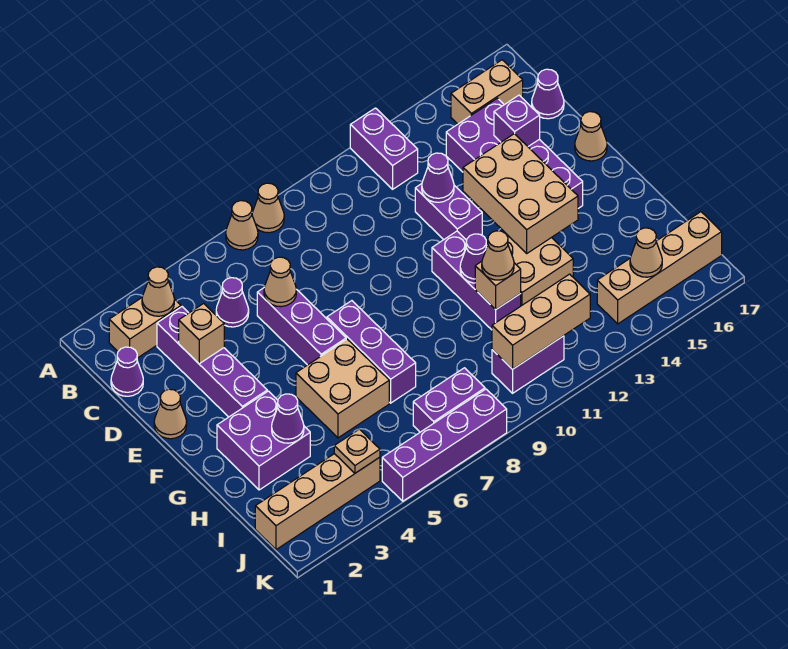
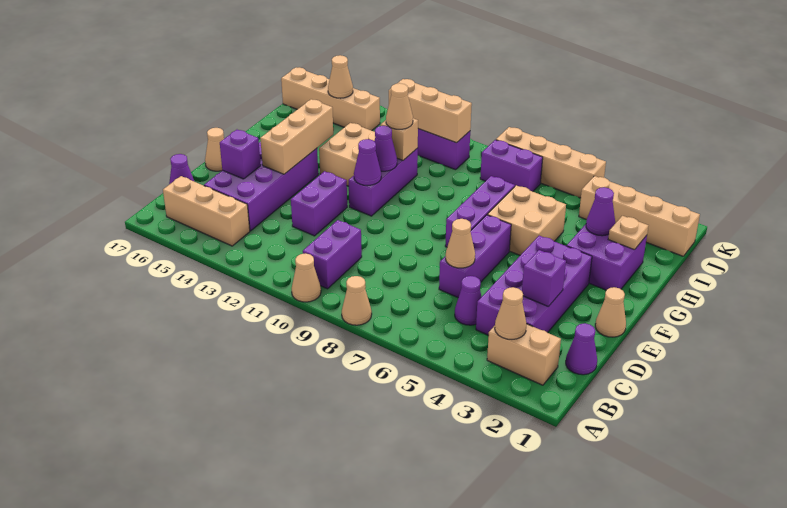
tan 1x1 cone [226,201,258,250] -> tan 1x1 cone moved to [292,253,321,302]
purple 1x2 brick [350,108,418,189] -> purple 1x2 brick moved to [303,220,362,289]
tan 1x2 brick [451,60,523,124] -> tan 1x3 brick [163,176,250,246]
purple 1x4 brick [157,307,267,417] -> purple 2x4 brick [476,236,592,335]
tan 1x1 brick [179,304,224,364] -> purple 1x1 brick [522,250,566,307]
purple 1x1 cone [422,153,454,202] -> purple 1x1 cone moved to [354,139,381,185]
tan 2x3 brick [463,134,578,253] -> tan 1x3 brick [260,99,333,174]
tan 1x1 plate [334,429,380,473] -> tan 1x1 plate moved to [608,216,648,250]
purple 1x4 brick [382,389,507,501] -> tan 1x4 brick [496,127,606,198]

